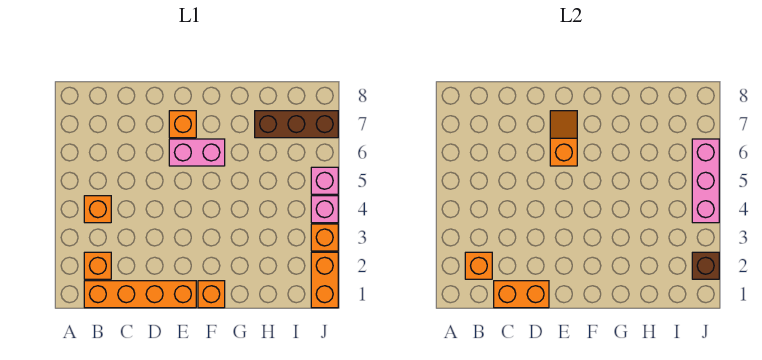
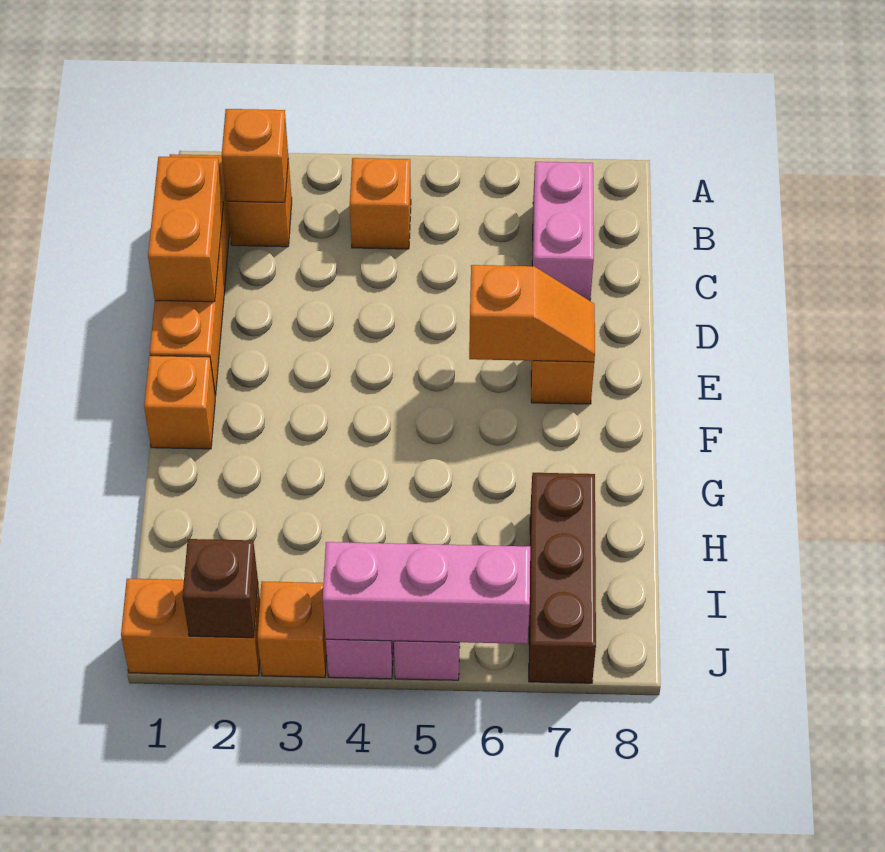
pink 1x2 brick [169,139,225,166] -> pink 1x2 brick moved to [532,162,594,301]

